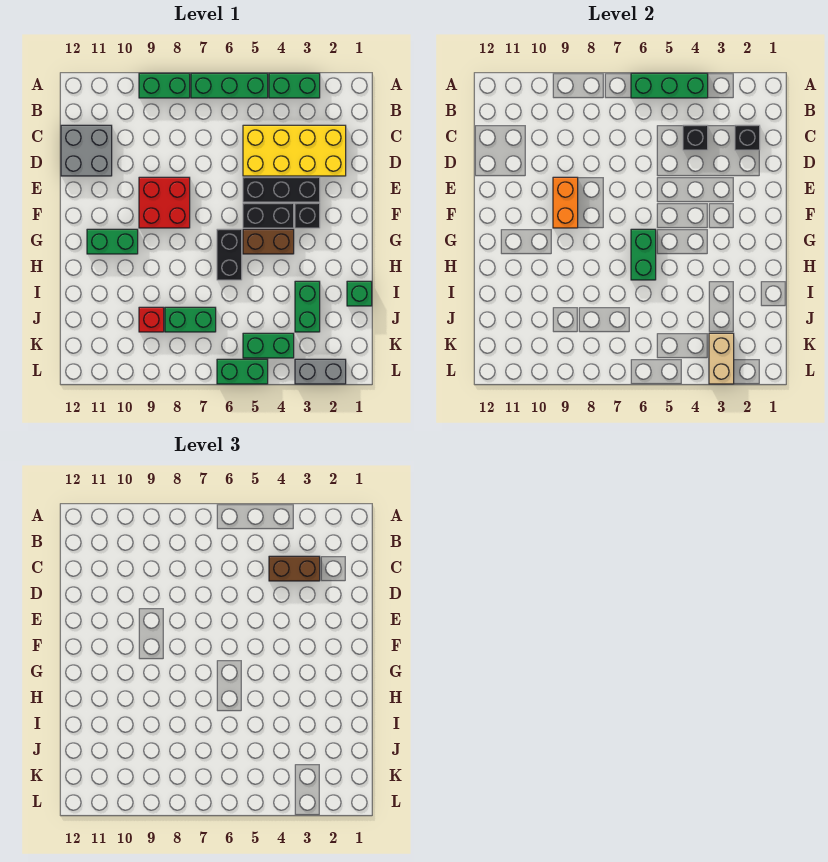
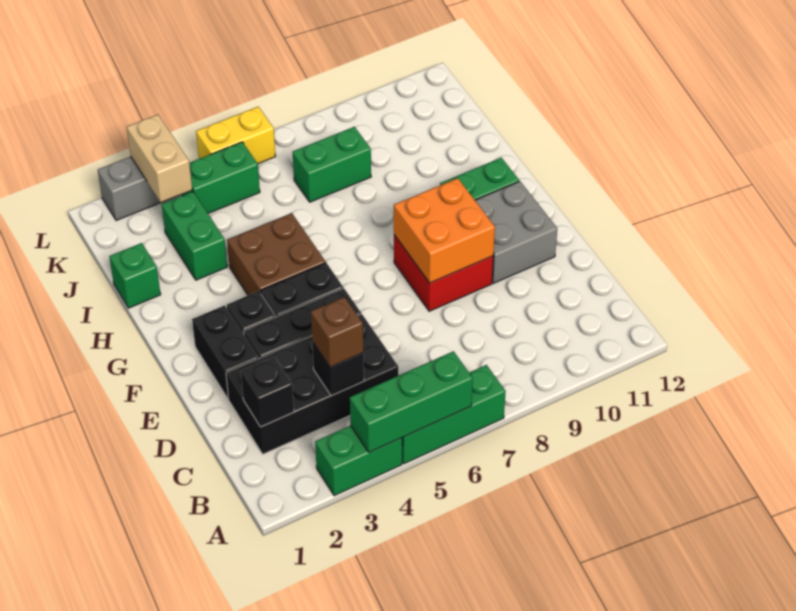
green 1x2 brick [139,73,190,98] -> none
yellow 2x4 brick [243,125,346,176] -> black 2x4 brick [226,314,398,454]
brown 1x2 brick [269,556,320,581] -> brown 1x1 brick [311,297,363,367]
grey 2x2 brick [61,125,112,176] -> grey 2x2 brick moved to [475,181,557,283]
orange 1x2 brick [553,177,578,228] -> orange 2x2 brick [394,178,495,283]
brown 1x2 brick [243,229,294,254] -> brown 2x2 brick [227,213,326,295]
black 1x2 brick [217,229,242,280] -> black 1x2 brick moved to [192,305,259,399]
green 1x2 brick [631,229,656,280] -> none
red 1x1 brick [139,307,164,332] -> none
green 1x2 brick [217,359,268,384] -> yellow 1x2 brick [196,107,276,164]

